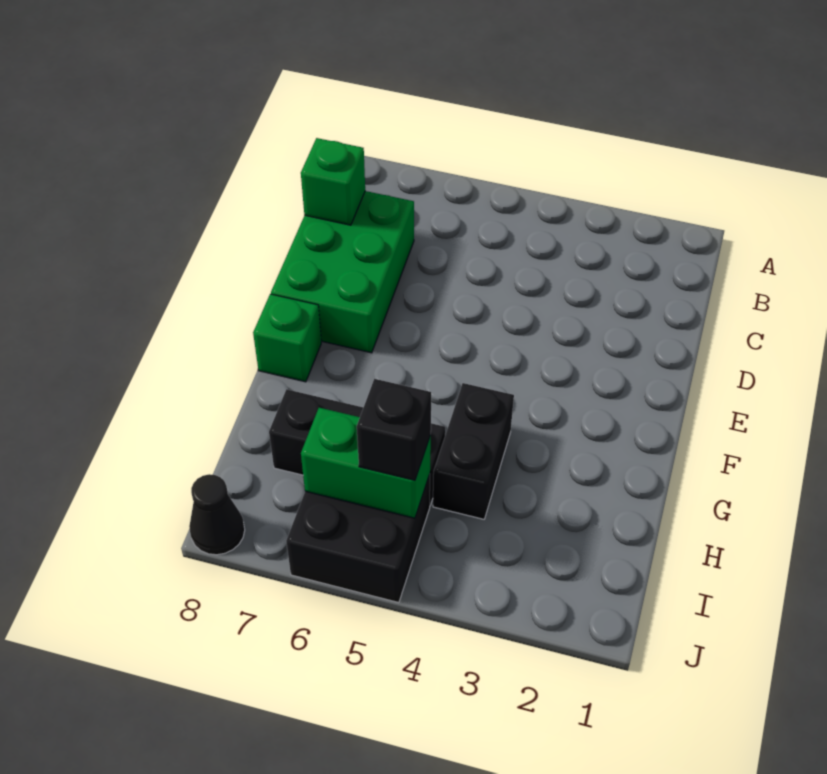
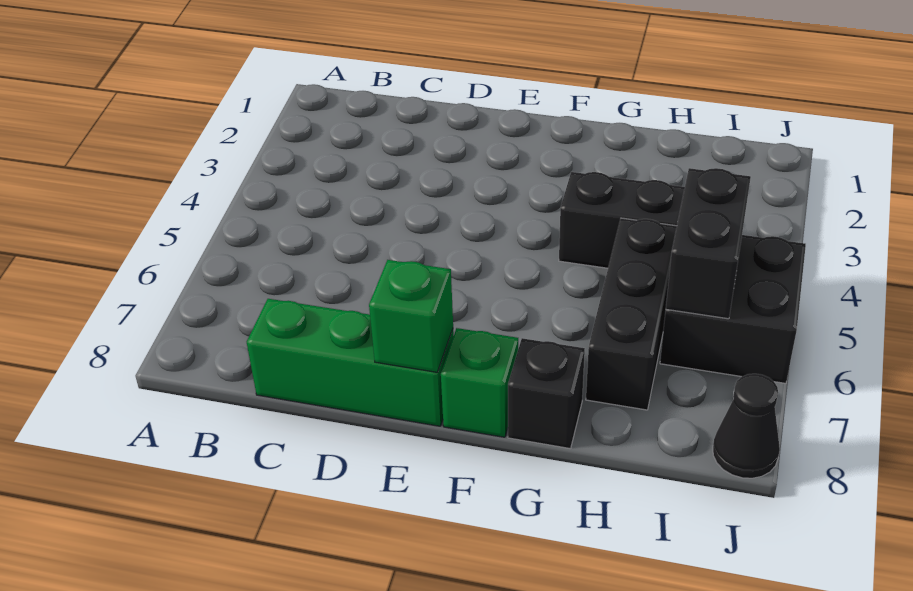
green 2x3 brick [271,191,414,353] -> green 1x3 brick [247,299,454,426]
green 1x1 brick [301,138,365,225] -> green 1x1 brick moved to [369,260,453,372]
green 1x2 brick [301,408,431,518] -> black 1x2 brick [666,168,751,319]
black 1x1 brick [357,379,431,480] -> black 1x1 brick moved to [508,338,585,449]

